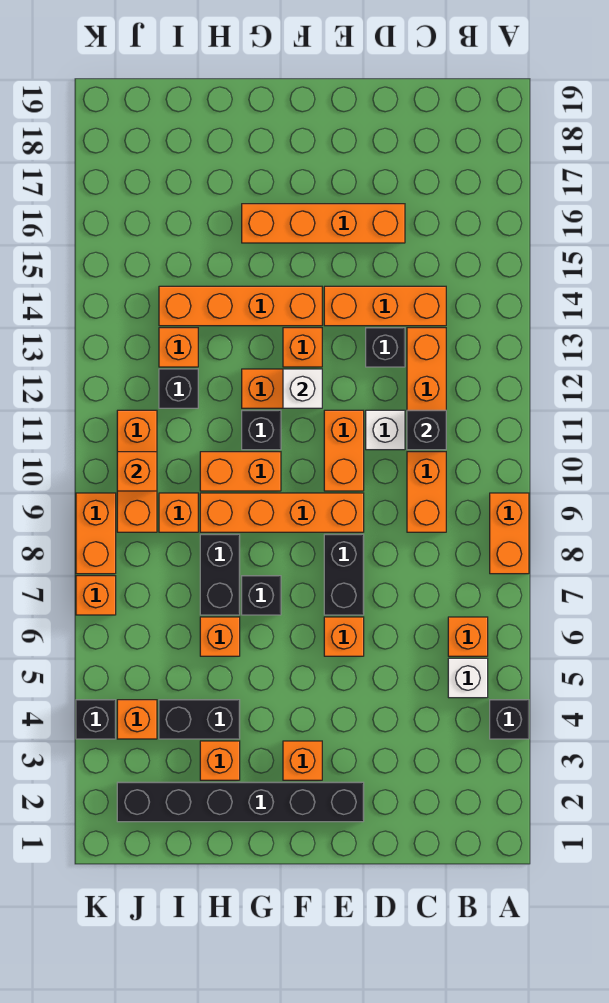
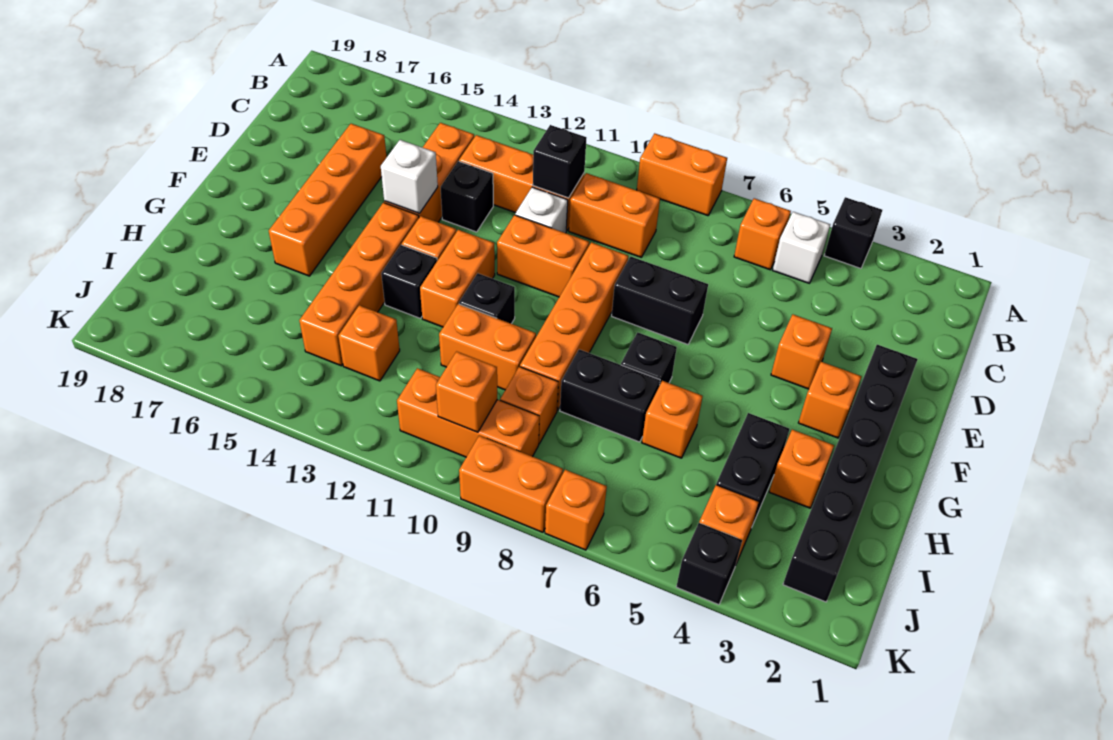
orange 1x1 brick [324,617,364,656] -> orange 1x1 brick moved to [771,314,832,389]
white 1x1 brick [283,369,322,408] -> white 1x1 brick moved to [381,140,438,213]
orange 1x2 brick [200,452,281,491] -> orange 1x2 brick turned to [439,304,536,390]
black 1x1 brick [159,369,198,408] -> black 1x1 brick moved to [381,245,437,318]

